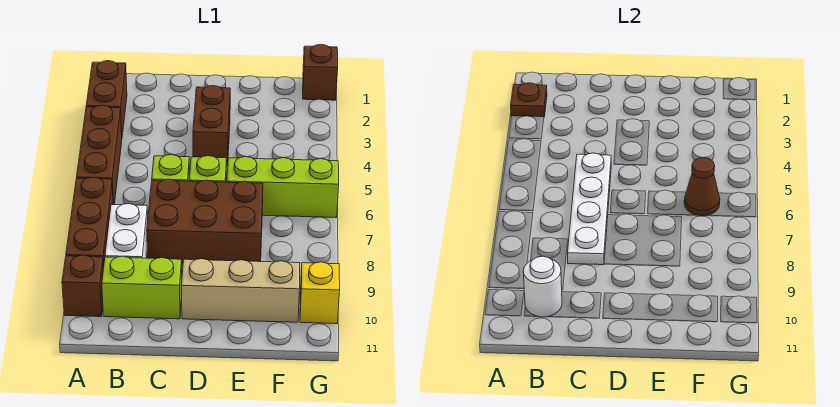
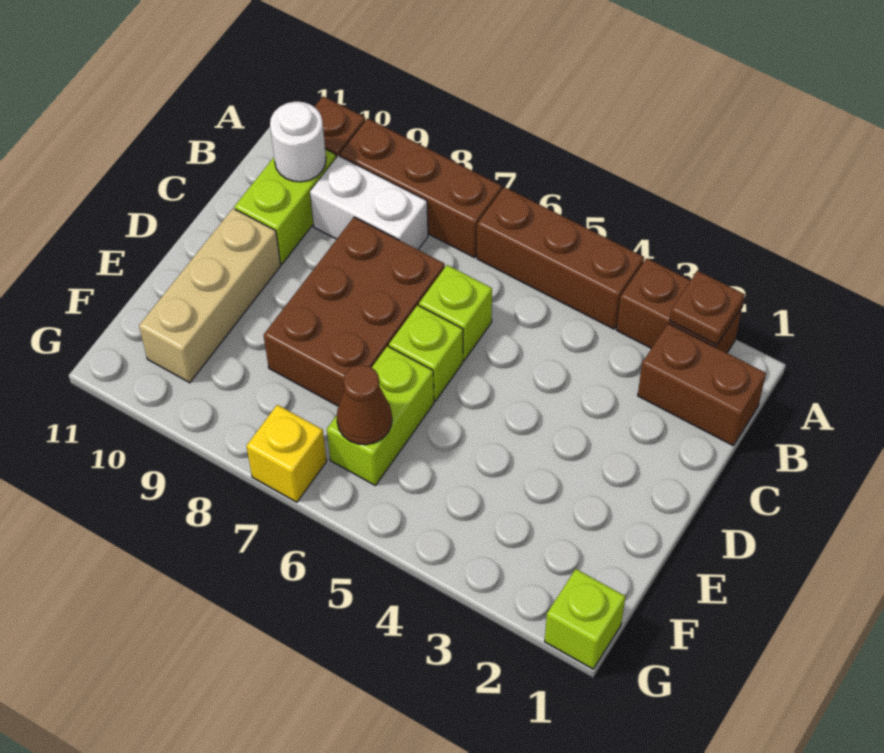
white 1x4 plate [567,153,611,265] -> none
brown 1x2 brick [193,86,230,166] -> brown 1x2 brick moved to [638,323,766,445]
lime 1x3 brick [227,157,339,218] -> lime 1x2 brick [327,346,434,485]
brown 1x1 brick [303,45,338,100] -> lime 1x1 brick [545,569,625,669]
yellow 1x1 brick [300,262,340,324] -> yellow 1x1 brick moved to [246,405,327,502]

